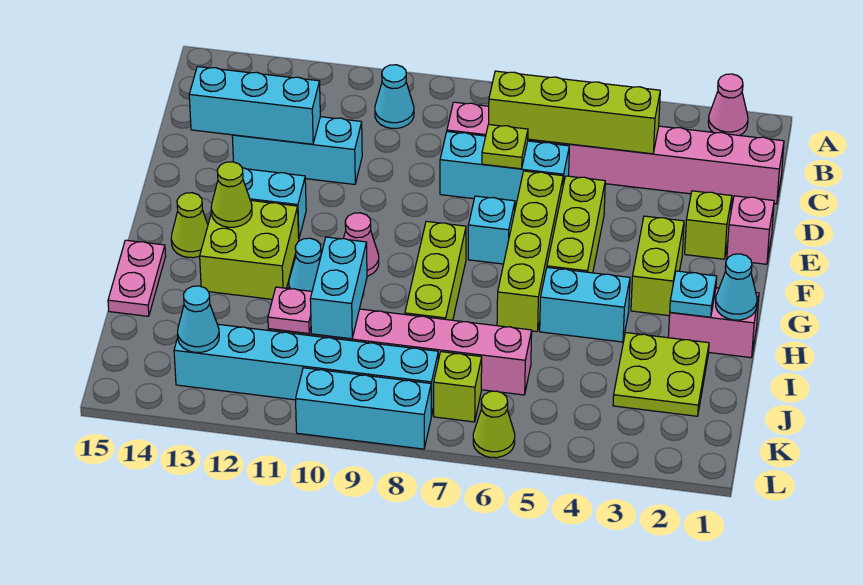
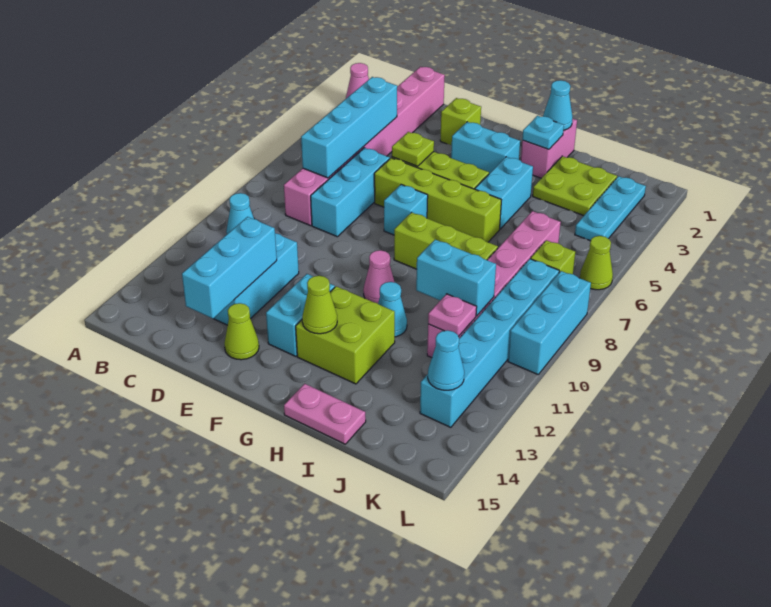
lime 1x4 brick [489,71,660,154] -> cyan 1x4 brick [301,77,397,178]
lime 1x1 plate [482,125,528,169] -> lime 1x1 plate moved to [392,132,434,166]
pink 1x1 brick [727,196,774,264] -> none
lime 1x2 brick [631,216,684,316] -> cyan 1x2 brick [451,122,520,174]
lime 1x1 cone [171,193,208,258] -> lime 1x1 cone moved to [224,303,259,360]
none -> cyan 1x3 plate [575,176,646,241]

